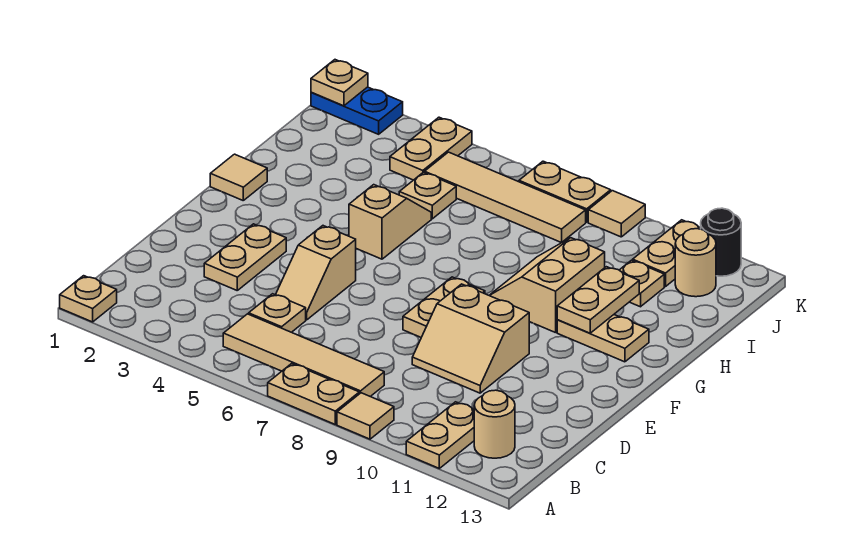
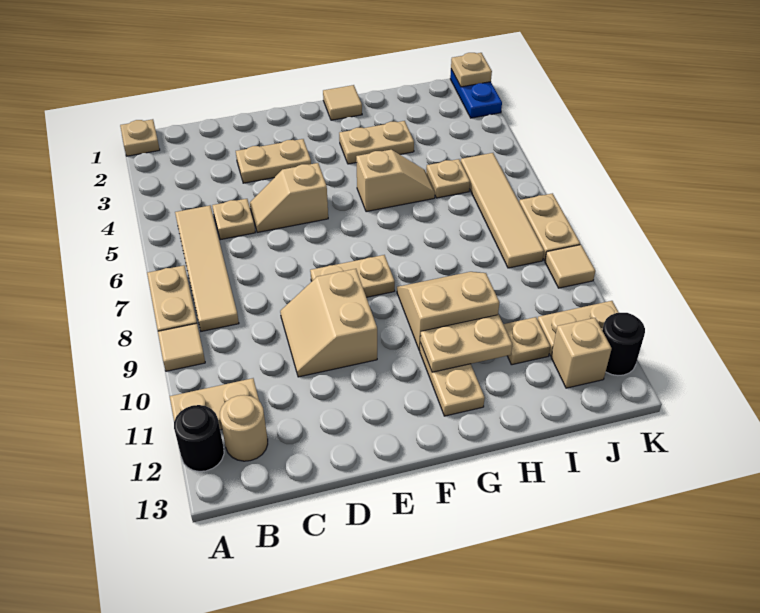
none -> black 1x1 round brick [174,405,224,471]
tan 1x2 plate [390,117,472,180] -> tan 1x2 plate moved to [339,121,414,164]
tan 1x1 round brick [675,229,716,297] -> tan 1x1 brick [551,318,612,388]

